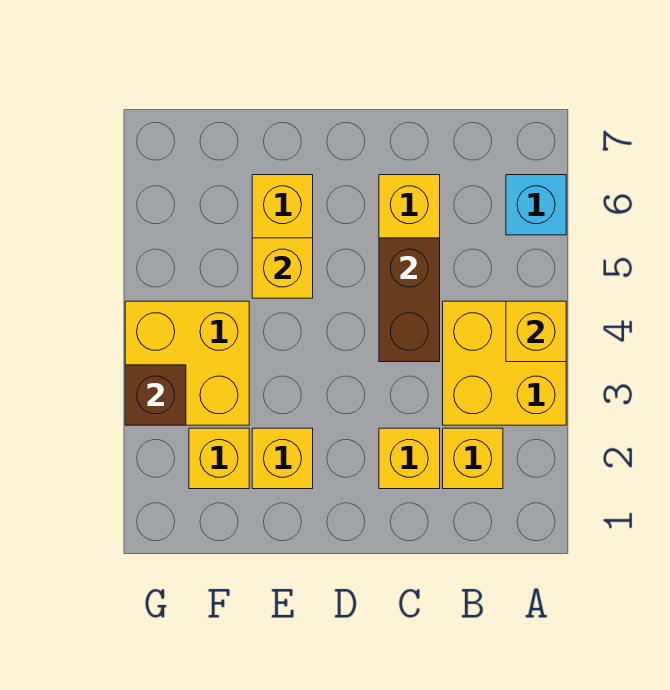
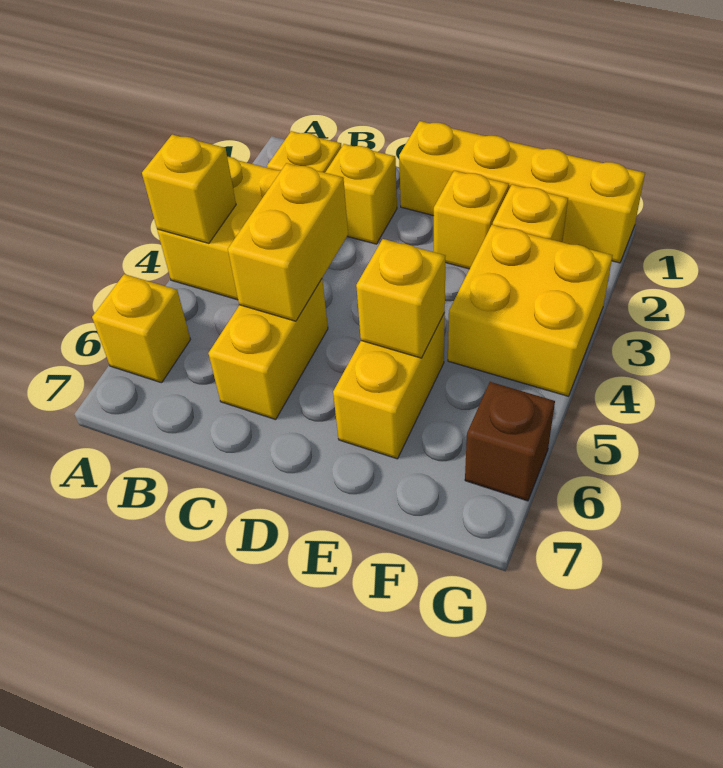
cyan 1x1 brick [506,175,566,235] -> yellow 1x1 brick [92,274,190,383]
brown 1x2 brick [379,238,440,362] -> yellow 1x2 brick [228,163,348,321]
none -> yellow 1x4 brick [399,121,645,263]
brown 1x1 brick [125,365,186,425] -> brown 1x1 brick moved to [465,382,555,501]

